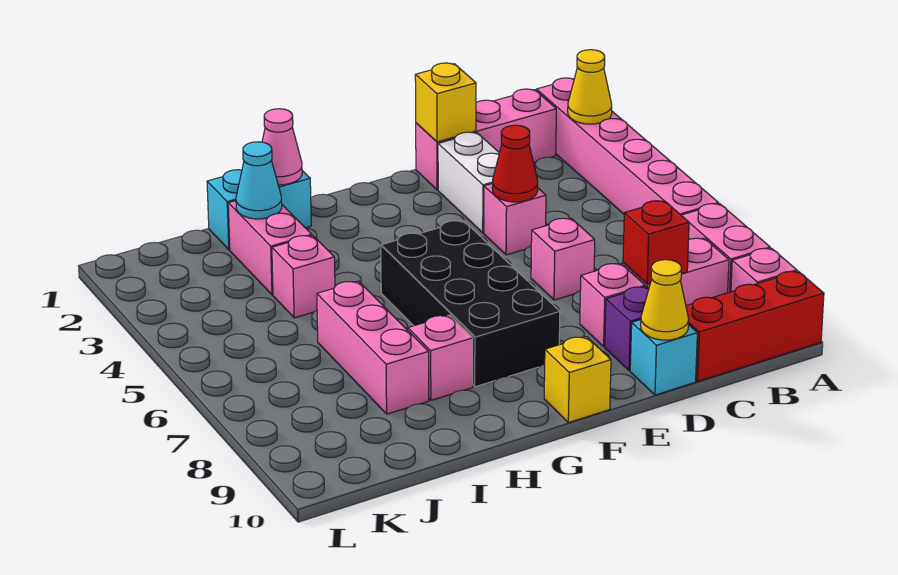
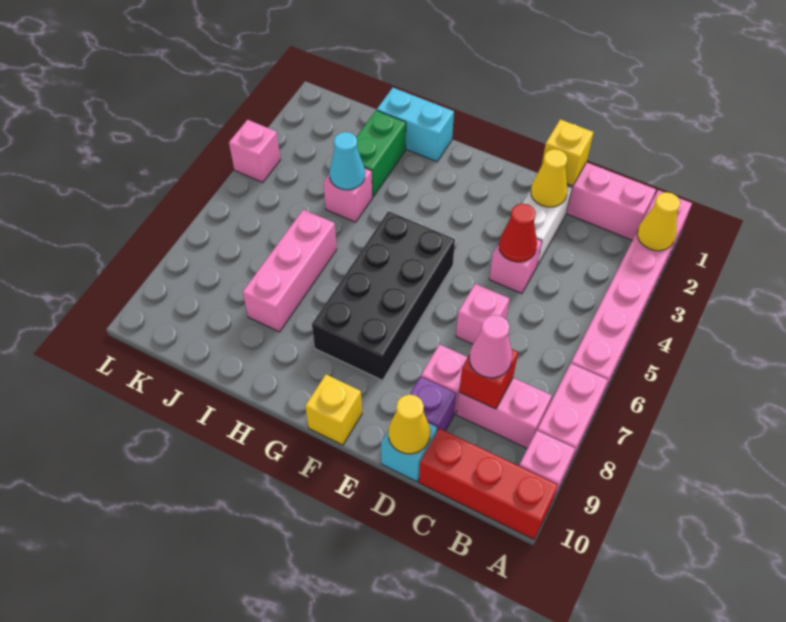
none -> yellow 1x1 cone [531,149,568,207]
pink 1x1 cone [262,109,302,185] -> pink 1x1 cone moved to [469,315,512,378]
pink 1x1 brick [408,315,473,400] -> pink 1x1 brick moved to [229,120,280,182]
pink 1x2 brick [228,201,312,295] -> green 1x2 brick [356,110,406,197]
cyan 1x1 cone [236,142,282,219] -> cyan 1x1 cone moved to [329,132,365,190]

